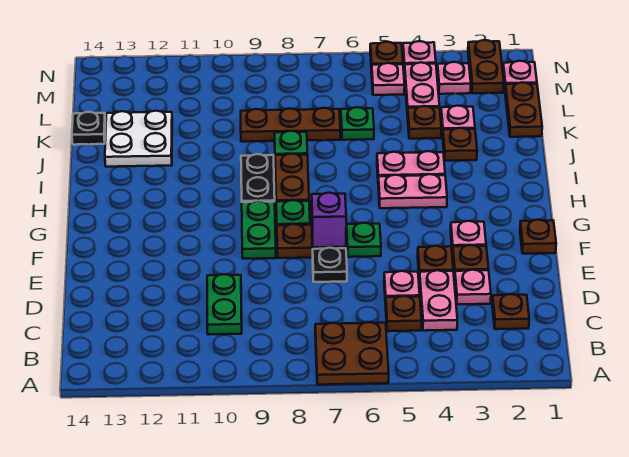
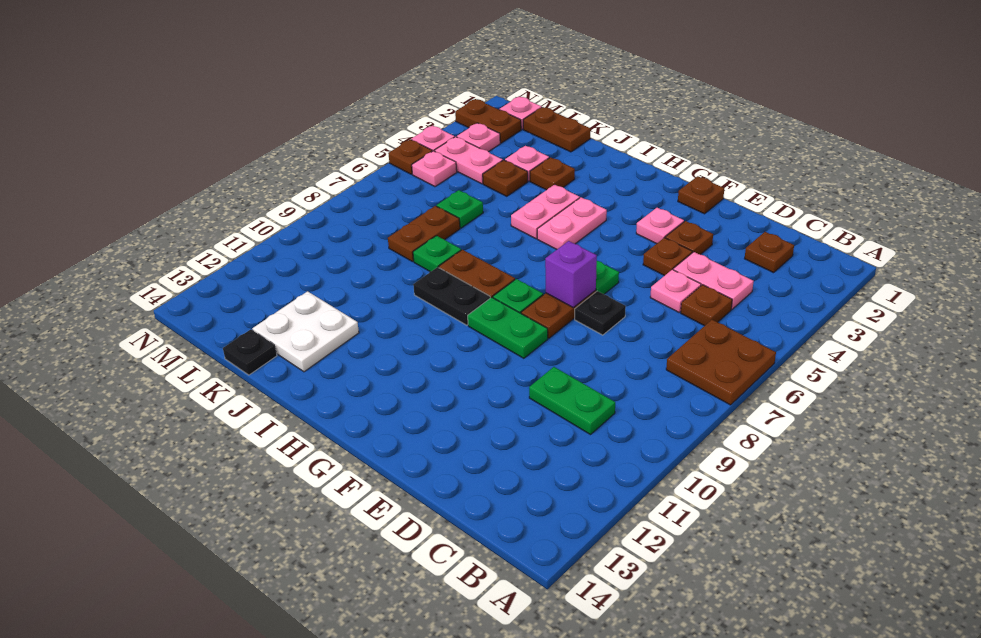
pink 1x1 plate [455,270,491,305] -> none
brown 1x3 plate [241,108,340,142] -> brown 1x2 plate [388,206,460,262]

